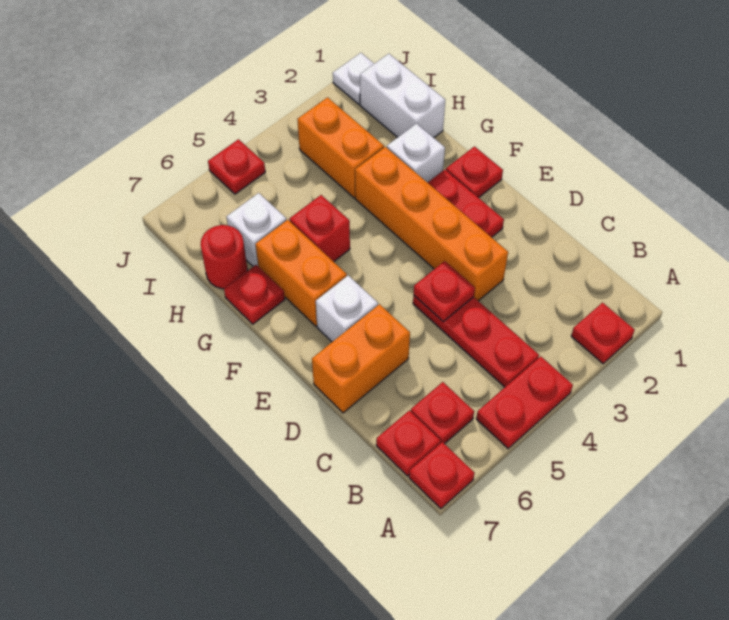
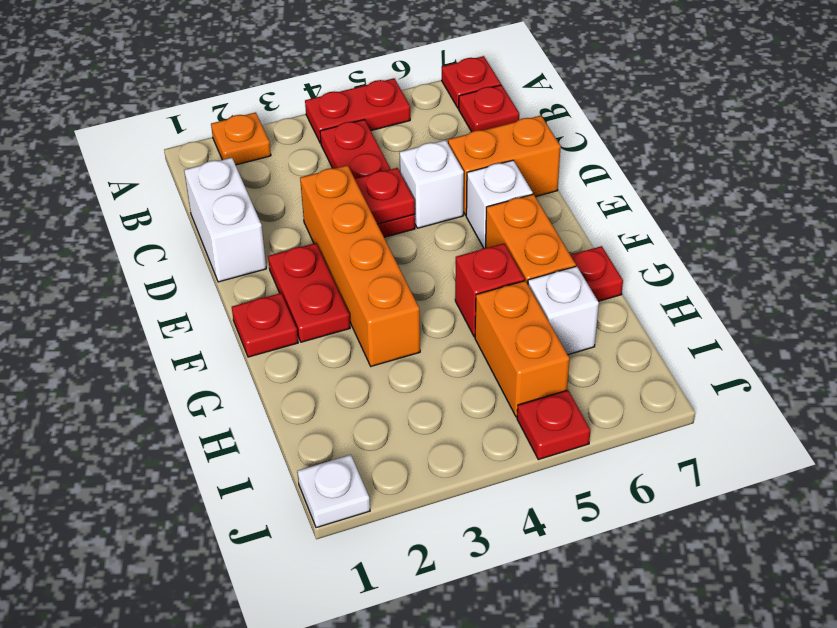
red 1x1 plate [571,303,635,364] -> orange 1x1 plate [211,112,271,165]
red 1x1 plate [411,382,474,444] -> none
white 1x1 brick [387,123,445,183] -> white 1x1 brick moved to [399,140,464,228]
white 1x2 brick [360,54,445,138] -> white 1x2 brick moved to [184,158,266,282]
orange 1x2 brick [297,97,384,198] -> orange 1x2 brick moved to [475,281,570,417]
red 1x1 round brick [201,225,248,289] -> none

